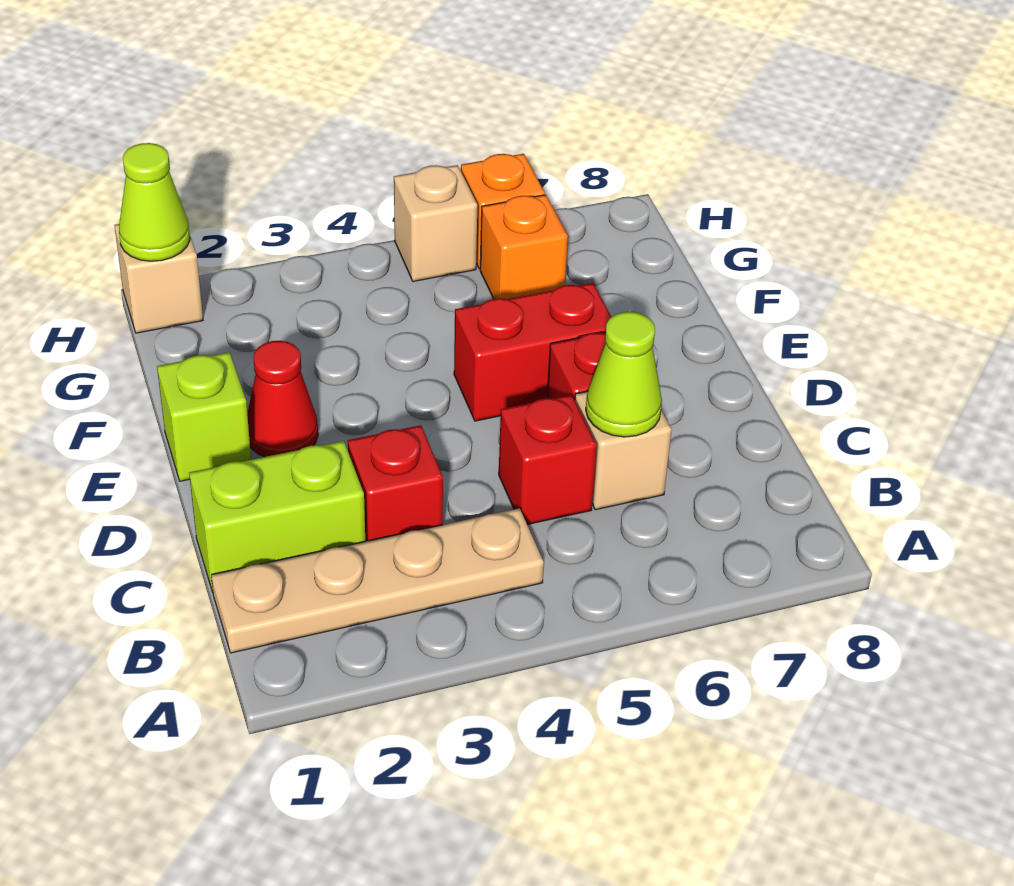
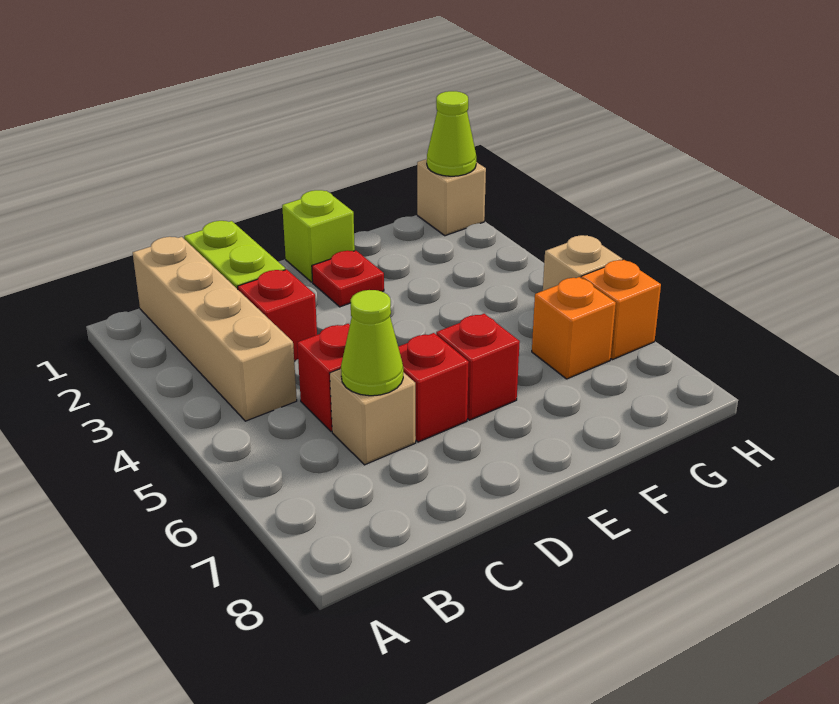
tan 1x4 plate [211,508,544,653] -> tan 1x4 brick [133,237,297,421]
red 1x1 cone [247,341,318,457] -> red 1x1 plate [312,251,384,307]
red 1x2 brick [454,283,611,421] -> red 1x1 brick [436,314,520,420]

